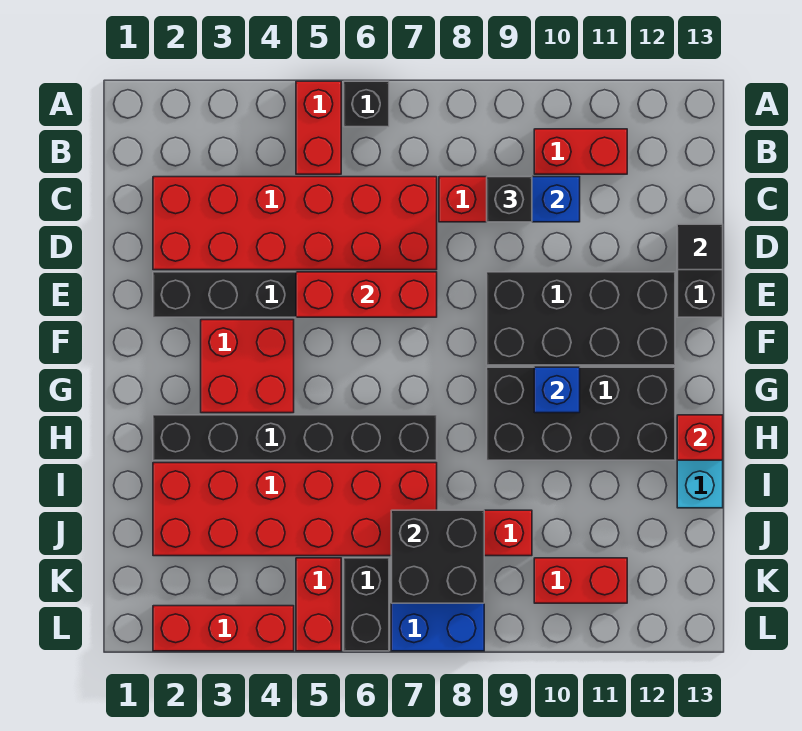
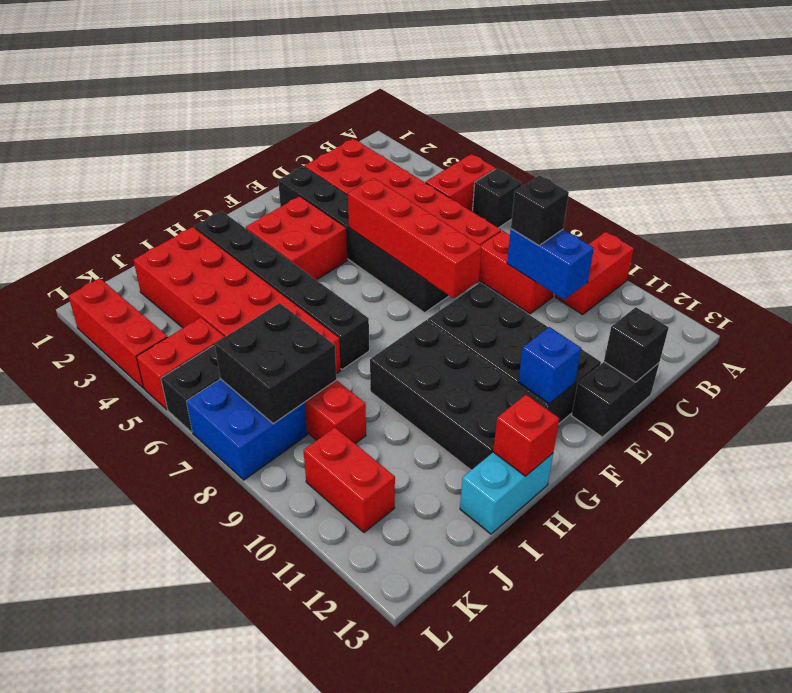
red 1x2 brick [534,129,627,174] -> red 1x2 brick turned to [555,232,634,314]
black 1x1 tile [677,224,723,270] -> black 1x1 brick [604,307,669,382]
red 1x3 brick [296,272,437,317] -> red 1x4 brick [348,178,482,298]
blue 1x1 brick [534,367,580,413] -> blue 1x1 brick moved to [518,327,581,404]

